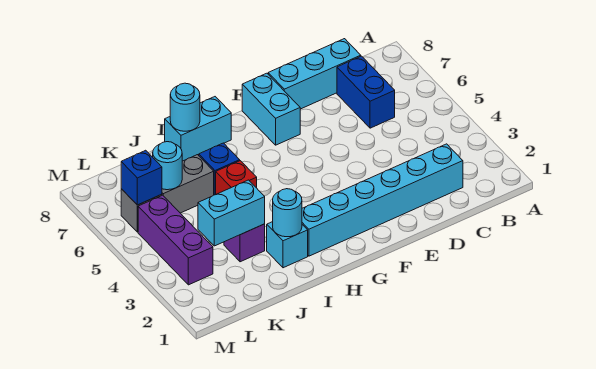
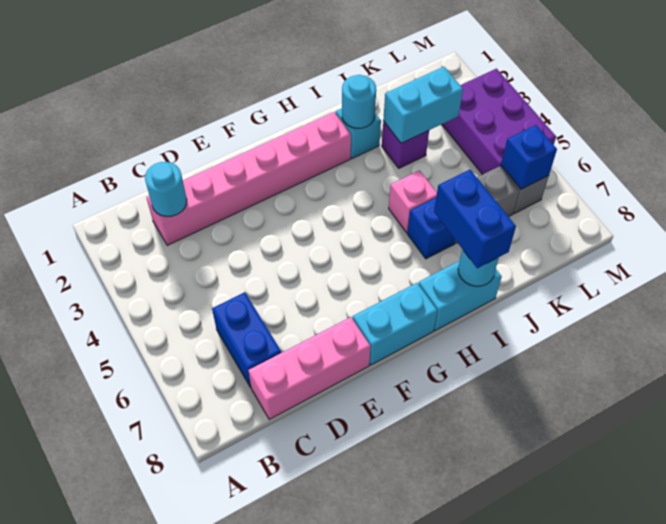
cyan 1x6 brick [302,144,463,256] -> pink 1x6 brick [146,112,351,245]
cyan 1x3 brick [268,39,361,109] -> pink 1x3 brick [248,317,371,419]
cyan 1x2 brick [242,73,300,145] -> cyan 1x2 brick turned to [353,283,437,365]
red 1x1 brick [216,161,257,194] -> pink 1x1 brick [389,171,437,233]
none -> blue 1x2 brick [434,170,516,268]
cyan 1x1 round brick [153,142,182,190] -> cyan 1x1 round brick moved to [145,162,187,217]
purple 1x3 brick [138,195,213,285] -> purple 2x3 brick [442,69,556,175]

